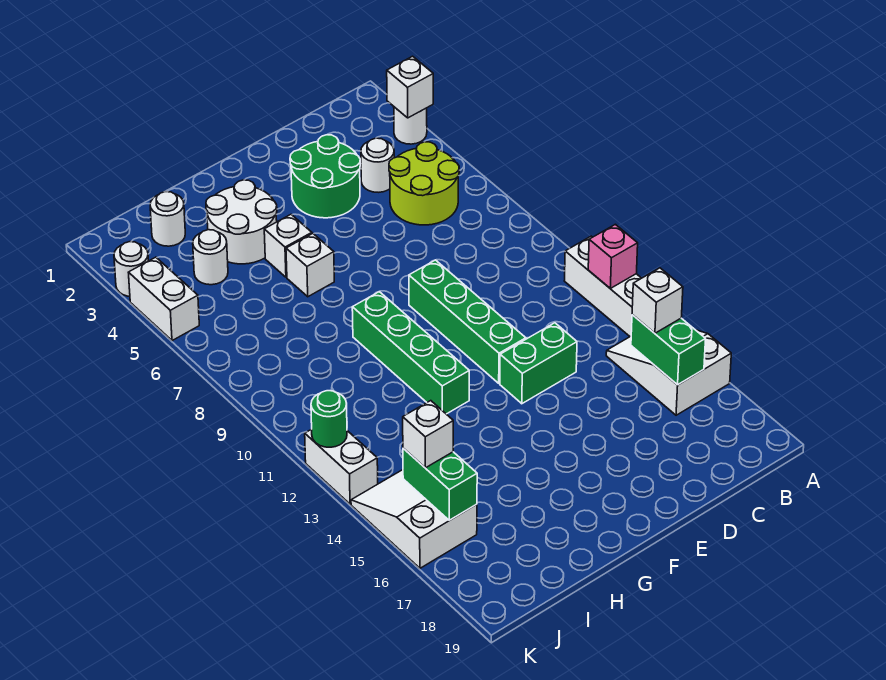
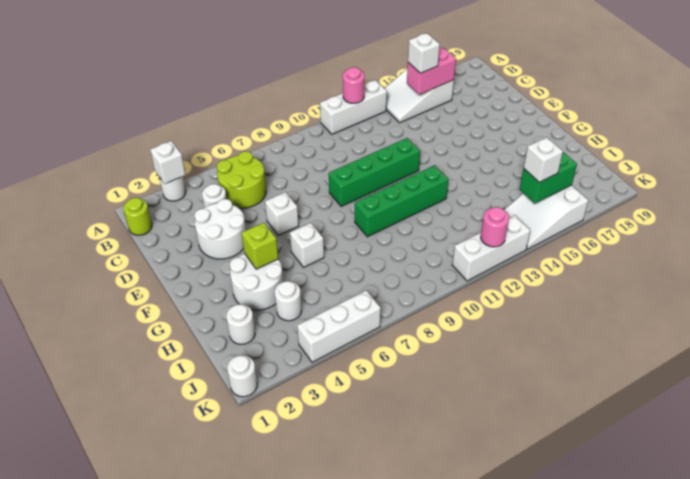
pink 1x1 brick [588,224,638,288] -> pink 1x1 round brick [343,67,364,103]
none -> lime 1x1 round brick [123,198,152,235]
green 1x2 brick [631,315,706,385] -> pink 1x2 brick [407,48,456,94]
green 2x2 round brick [290,135,360,218] -> white 2x2 round brick [194,199,246,259]
green 1x2 brick [500,323,577,404] -> none
none -> lime 1x1 brick [242,223,278,269]
white 1x1 brick [264,215,312,277] -> white 1x1 brick moved to [265,192,299,235]
white 1x1 round brick [114,242,148,296] -> white 1x1 round brick moved to [227,355,257,397]
white 1x2 brick [128,257,199,341] -> white 1x3 brick [297,290,381,362]
white 1x2 brick [305,429,378,504] -> white 1x3 brick [452,215,530,281]
green 1x1 round brick [311,391,347,447] -> pink 1x1 round brick [481,207,509,247]

